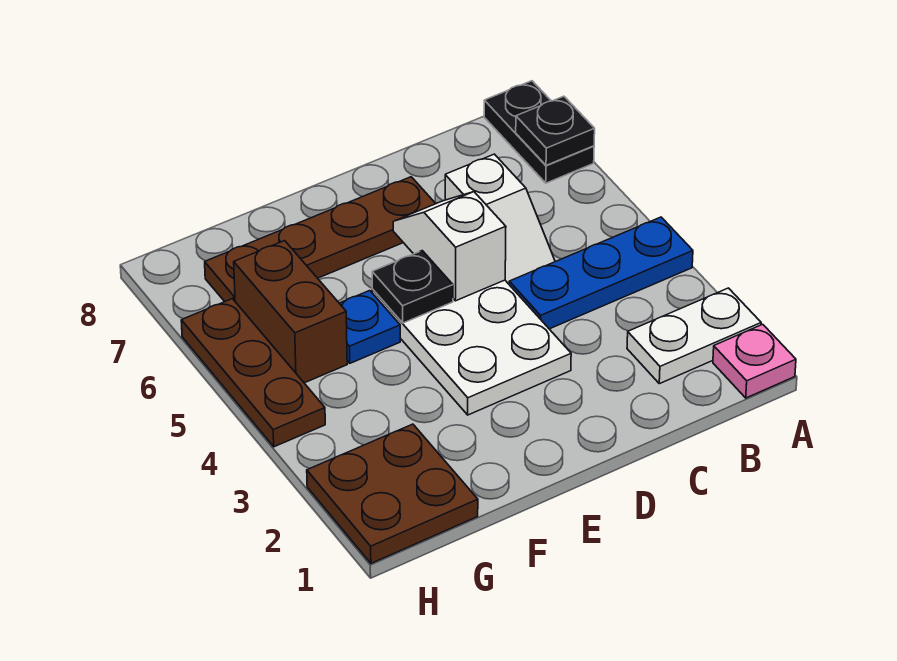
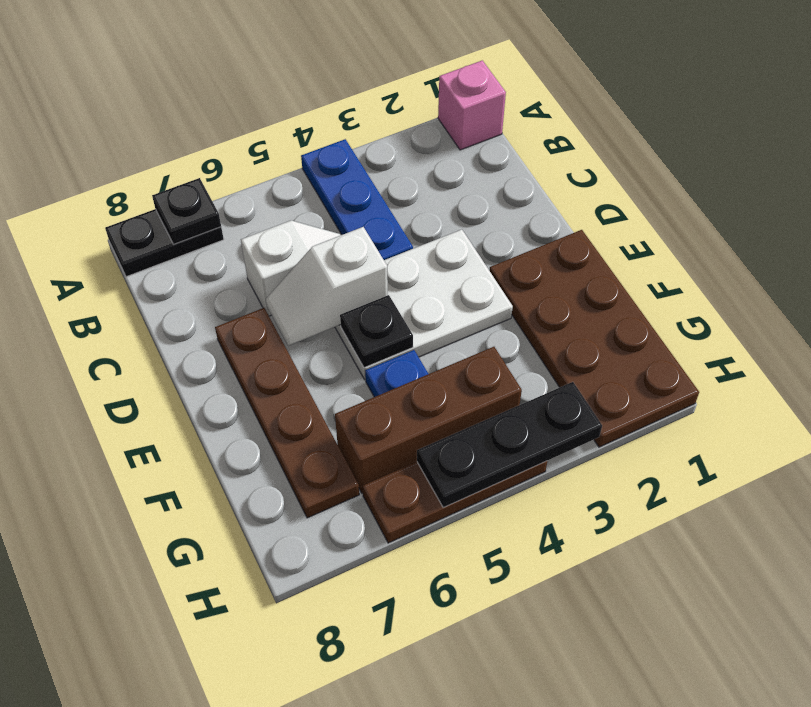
pink 1x1 plate [713,324,796,398] -> pink 1x1 brick [438,60,506,150]
white 1x2 plate [627,288,761,384] -> none
brown 2x2 plate [307,424,478,563] -> brown 2x4 plate [489,230,699,447]
brown 1x2 brick [234,241,347,383] -> brown 1x3 brick [335,347,522,494]
none -> black 1x3 plate [417,382,602,508]

